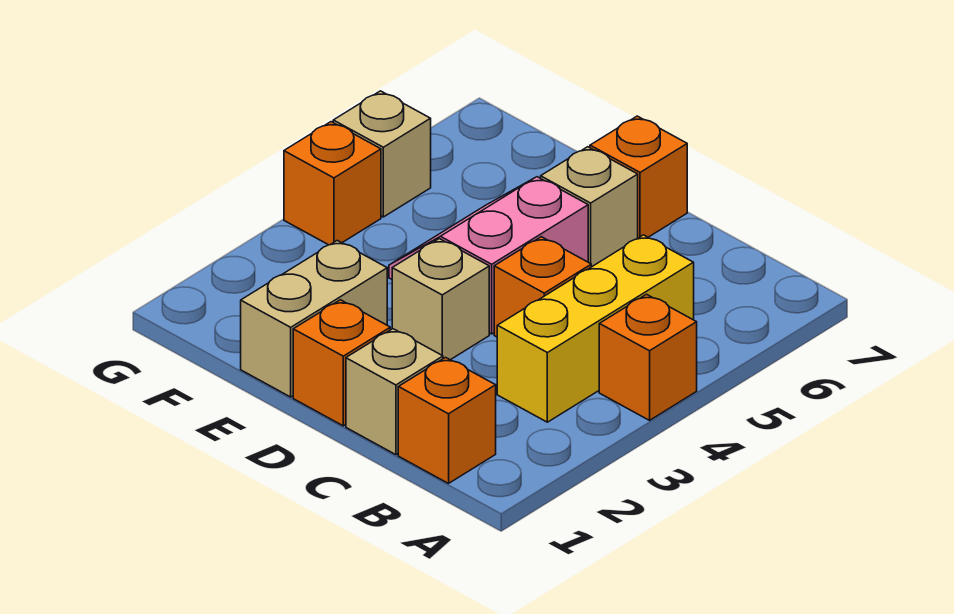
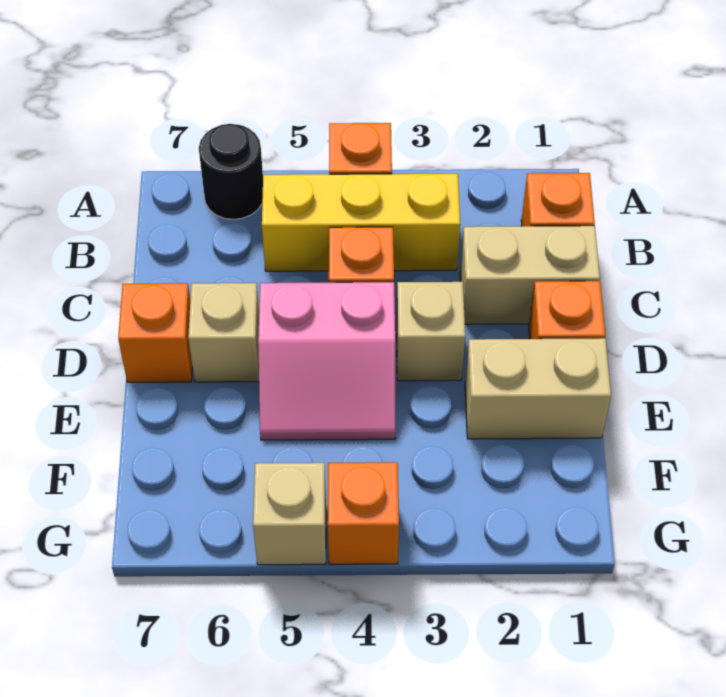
none -> black 1x1 round brick [199,124,263,220]
tan 1x1 brick [346,329,443,455] -> tan 1x2 brick [460,226,600,324]

